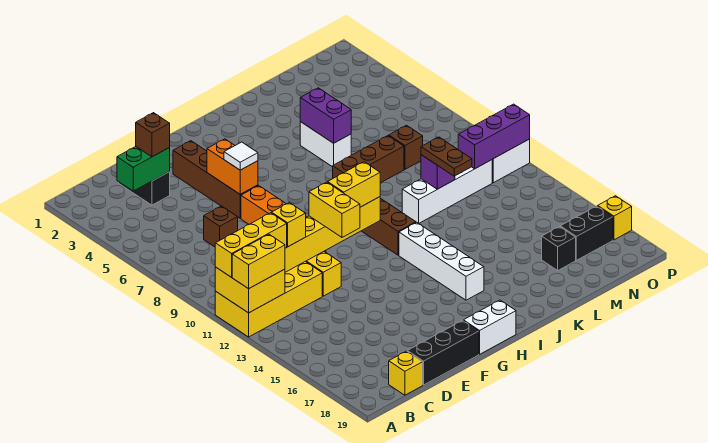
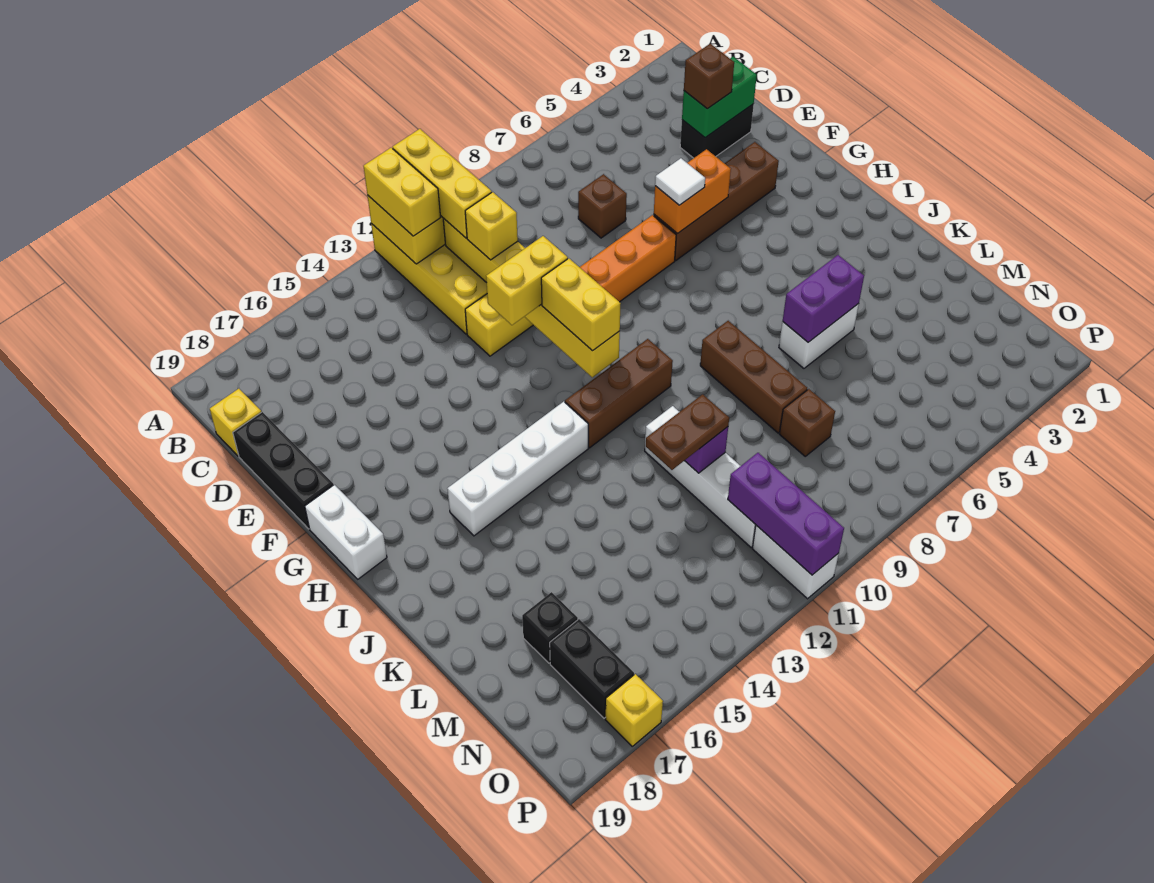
green 1x2 brick [117,147,170,191] -> green 1x2 brick turned to [682,57,757,138]

